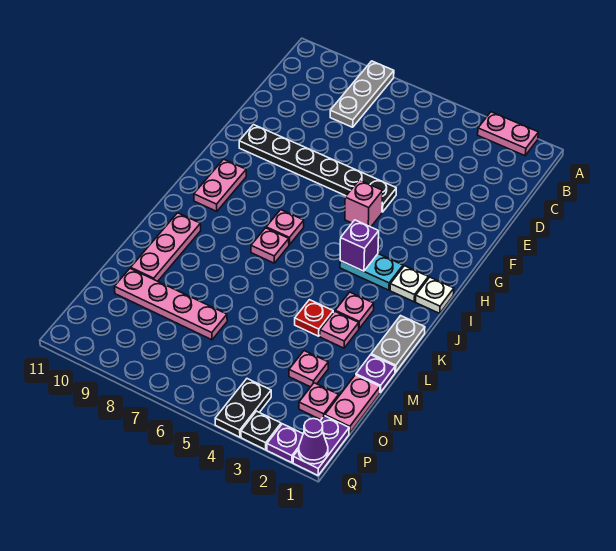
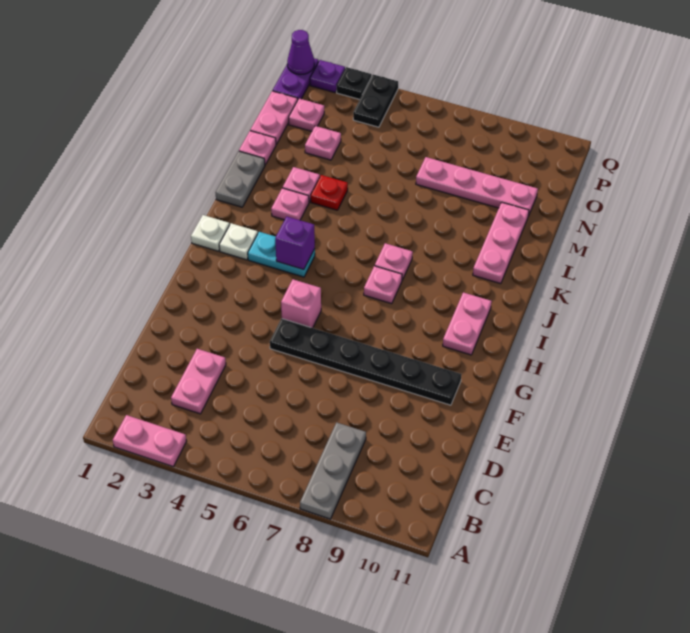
none -> pink 1x2 plate [171,349,226,414]
purple 1x1 plate [356,355,395,393] -> pink 1x1 plate [239,131,276,165]

